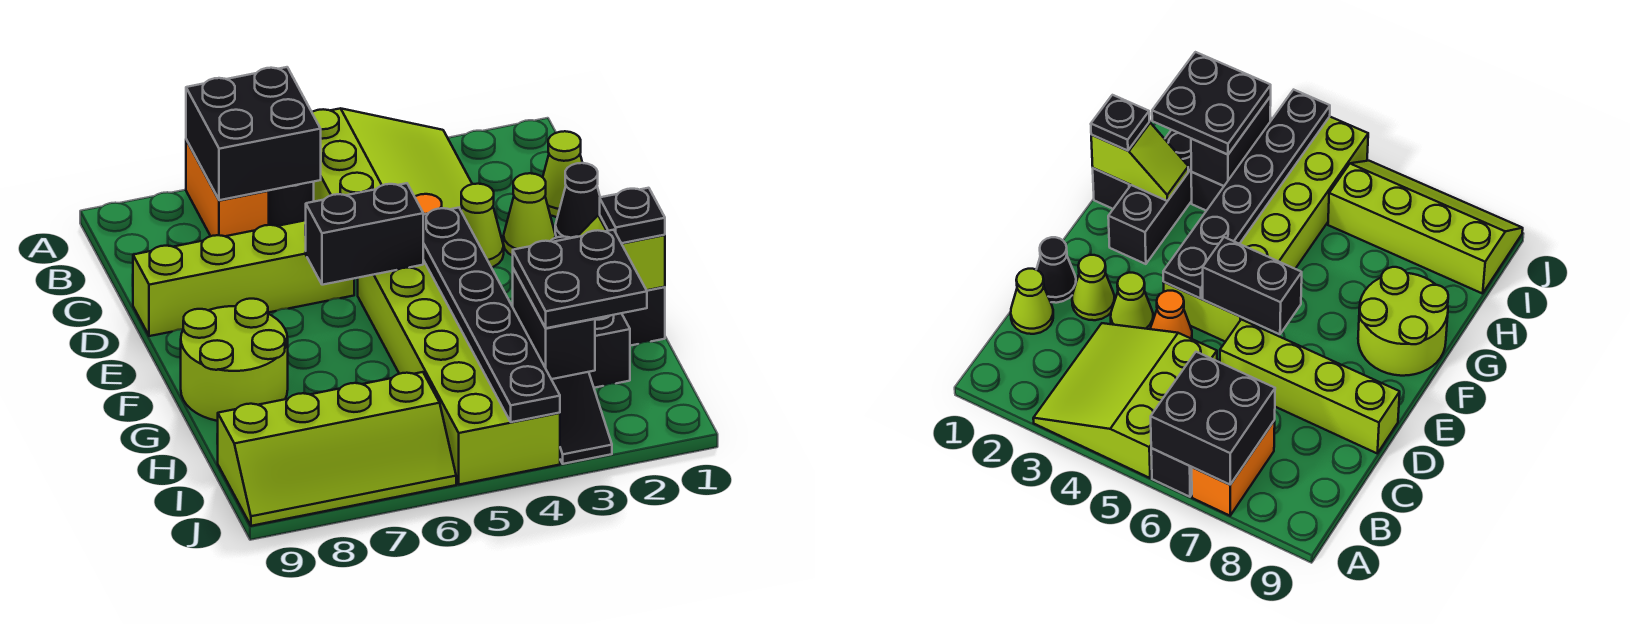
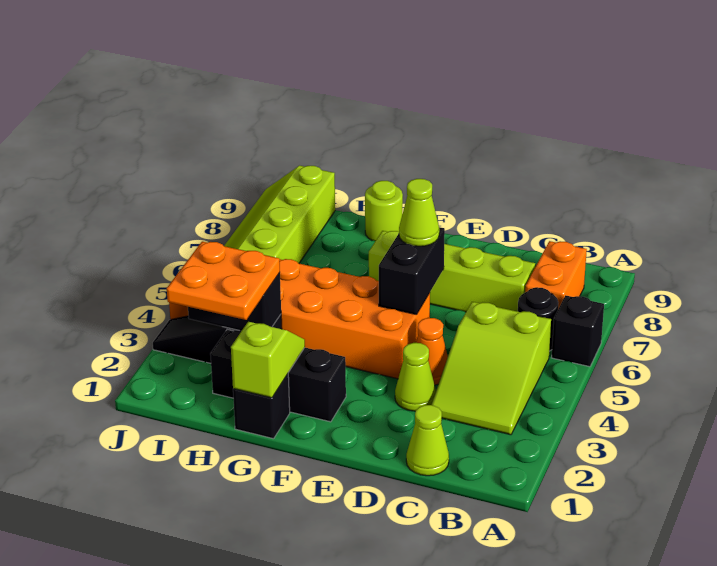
lime 3x3 slope [312,108,472,210] -> lime 2x3 slope [431,302,551,435]
black 2x2 brick [186,67,321,200] -> none
orange 1x2 brick [186,140,269,236] -> orange 1x2 brick turned to [525,241,587,309]
black 1x1 cone [555,163,600,238] -> none
lime 1x1 cone [503,173,556,256] -> lime 1x1 cone moved to [399,179,439,246]
lime 1x4 brick [133,220,354,336] -> lime 1x4 brick turned to [369,231,535,312]
lime 2x6 brick [358,260,560,485] -> orange 2x6 brick [169,259,430,379]
black 1x6 plate [423,208,560,422] -> none
lime 2x2 round brick [181,299,288,421] -> lime 1x1 round brick [365,181,403,241]
black 1x1 plate [600,188,665,243] -> none
black 2x2 plate [513,230,647,328] -> orange 2x2 plate [167,241,280,320]

